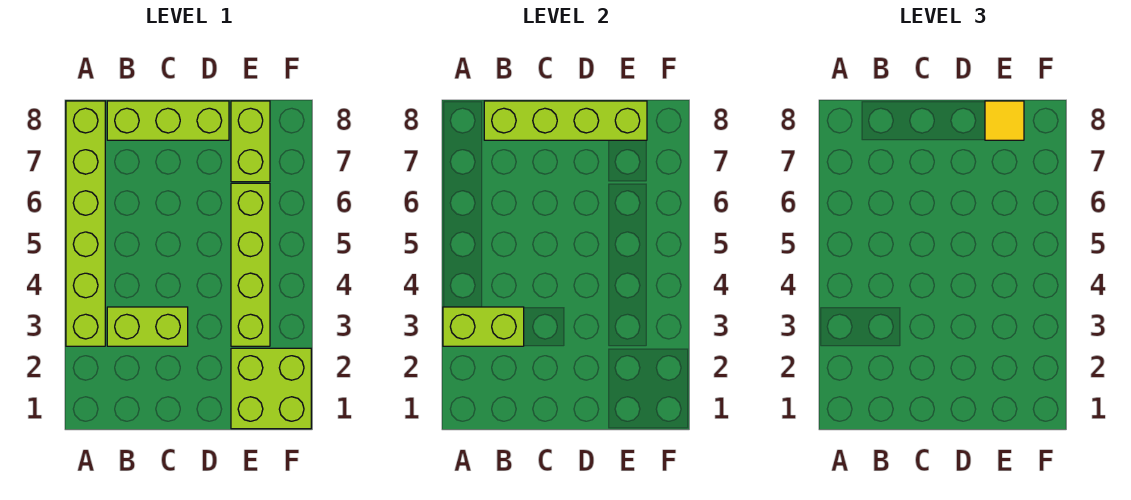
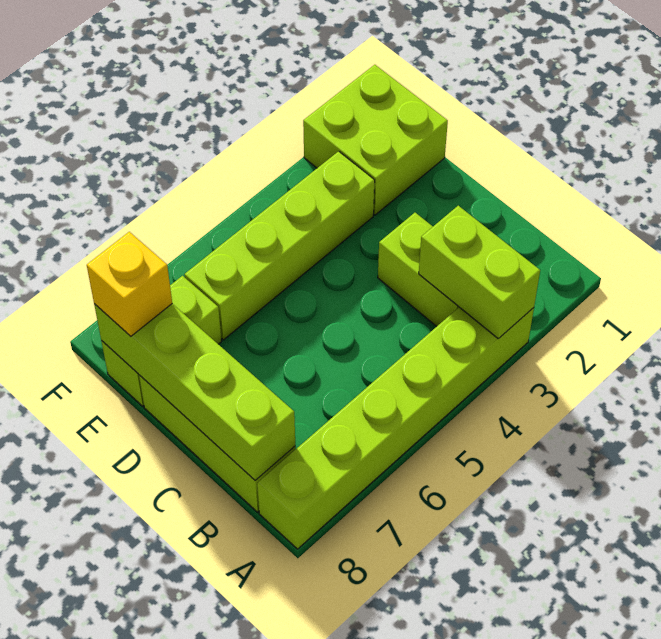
yellow 1x1 tile [985,101,1024,140] -> yellow 1x1 brick [87,232,172,336]

